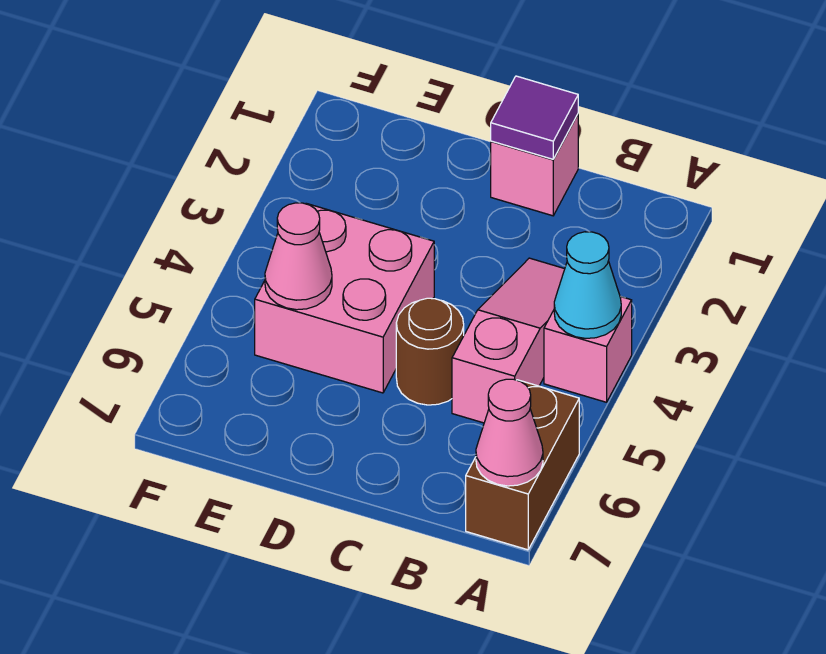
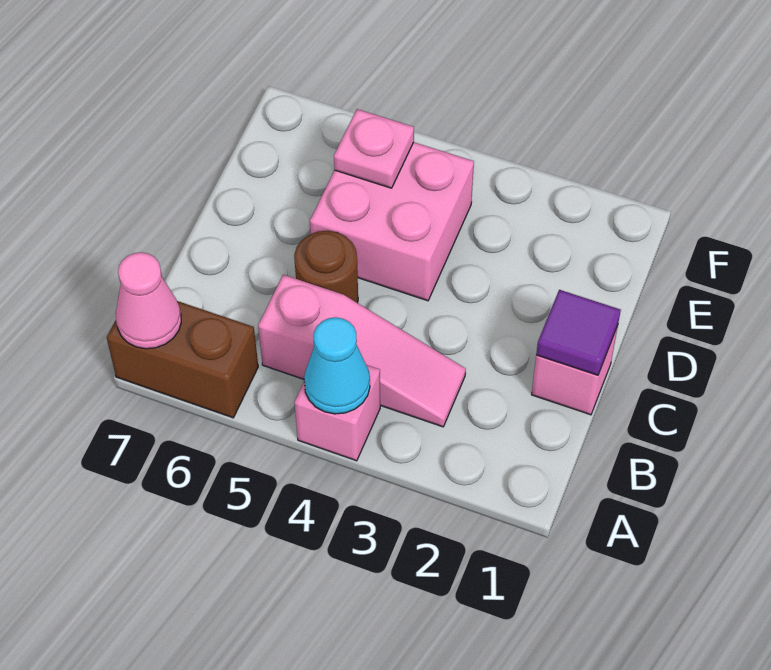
pink 1x1 cone [265,203,332,310] -> pink 1x1 plate [334,109,414,188]

